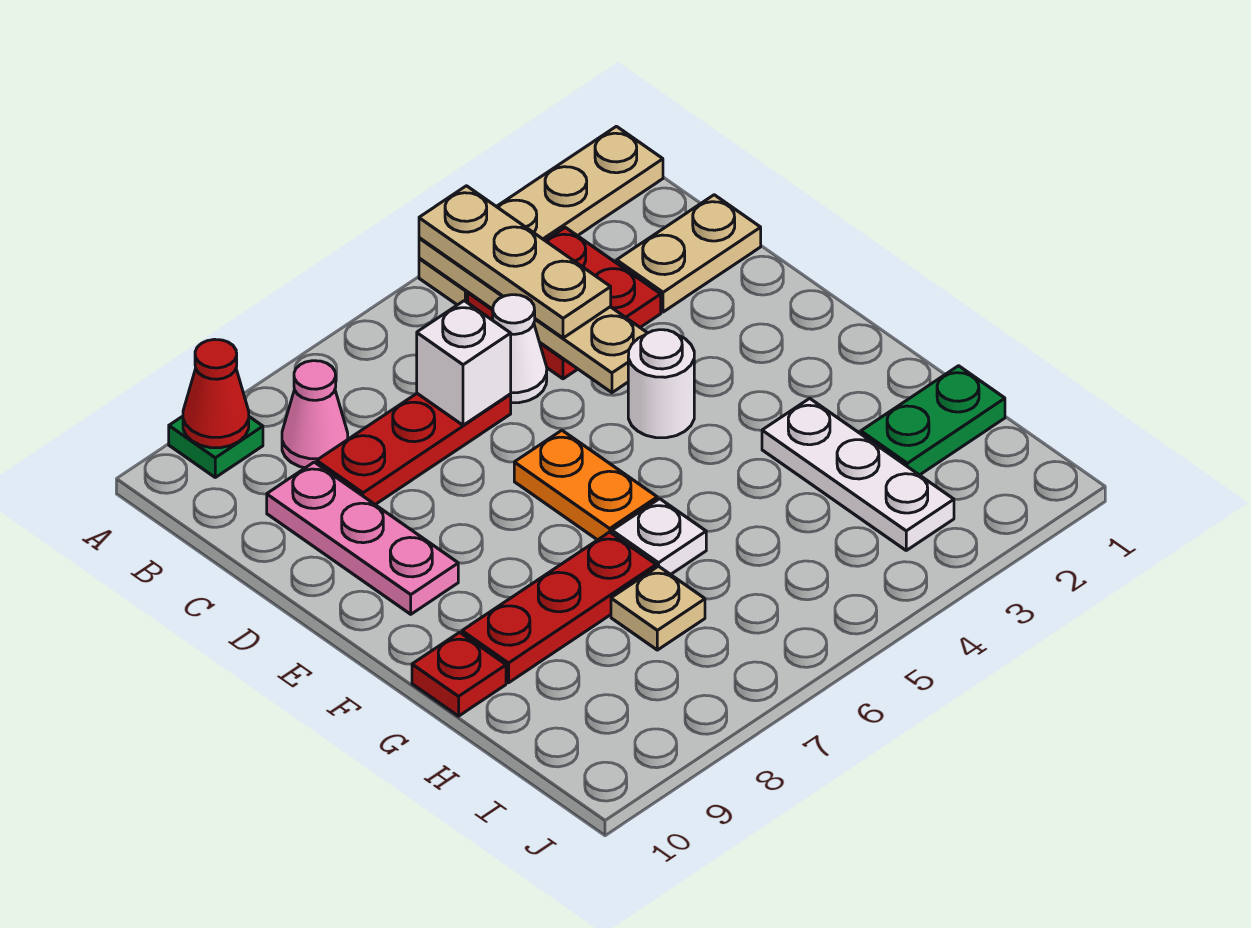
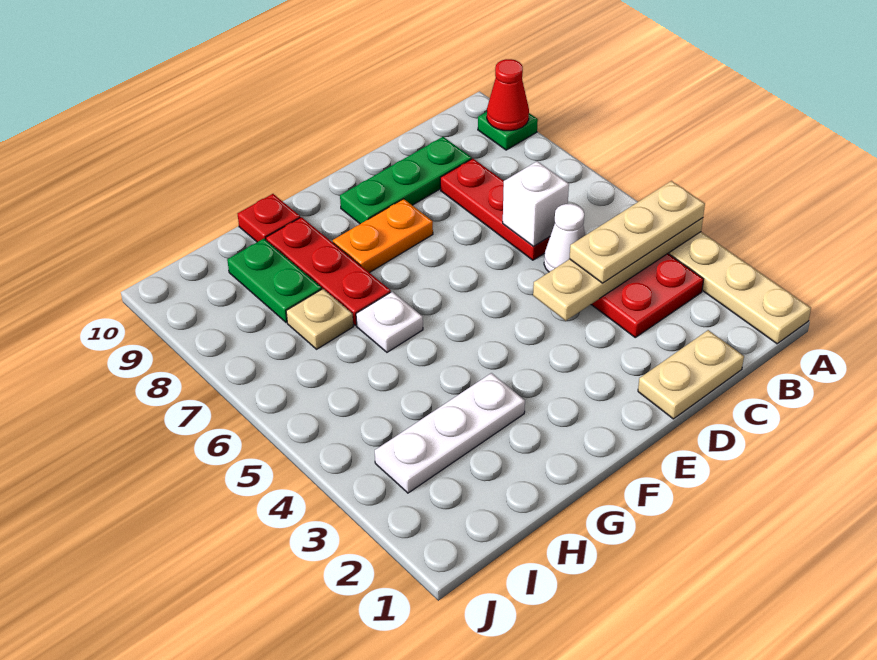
pink 1x1 cone [282,361,348,468] -> none
tan 1x2 plate [617,195,761,312] -> tan 1x2 plate turned to [638,330,744,419]
pink 1x3 plate [267,462,458,614] -> green 1x3 plate [340,137,472,224]
white 1x1 round brick [628,330,694,438] -> none
orange 1x2 plate [514,430,657,540] -> orange 1x2 plate moved to [333,199,433,273]
green 1x2 plate [861,366,1005,475] -> green 1x2 plate moved to [227,239,322,322]

